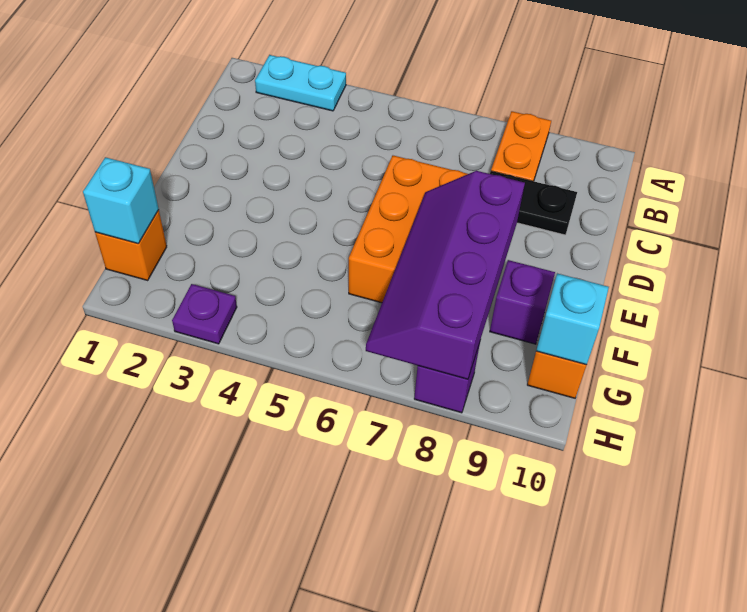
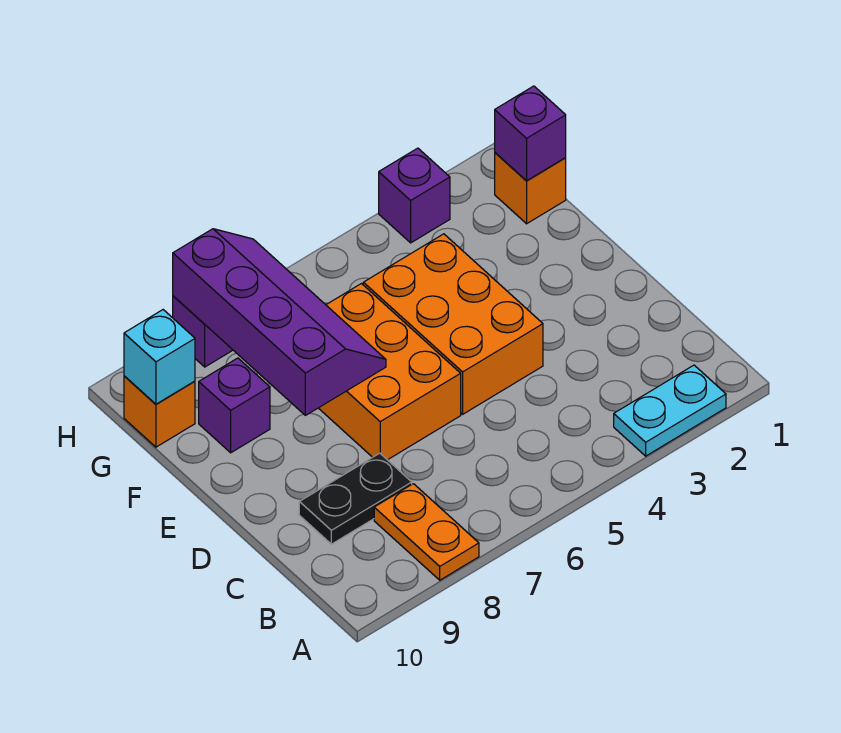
none -> orange 2x3 brick [363,234,543,414]
cyan 1x1 brick [83,157,159,243] -> purple 1x1 brick [495,86,566,181]
purple 1x1 plate [172,284,237,344] -> purple 1x1 brick [379,148,450,243]

